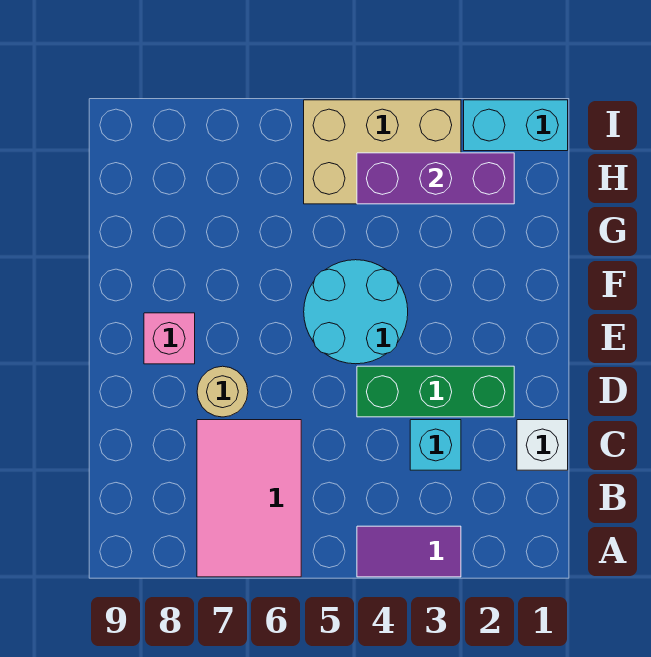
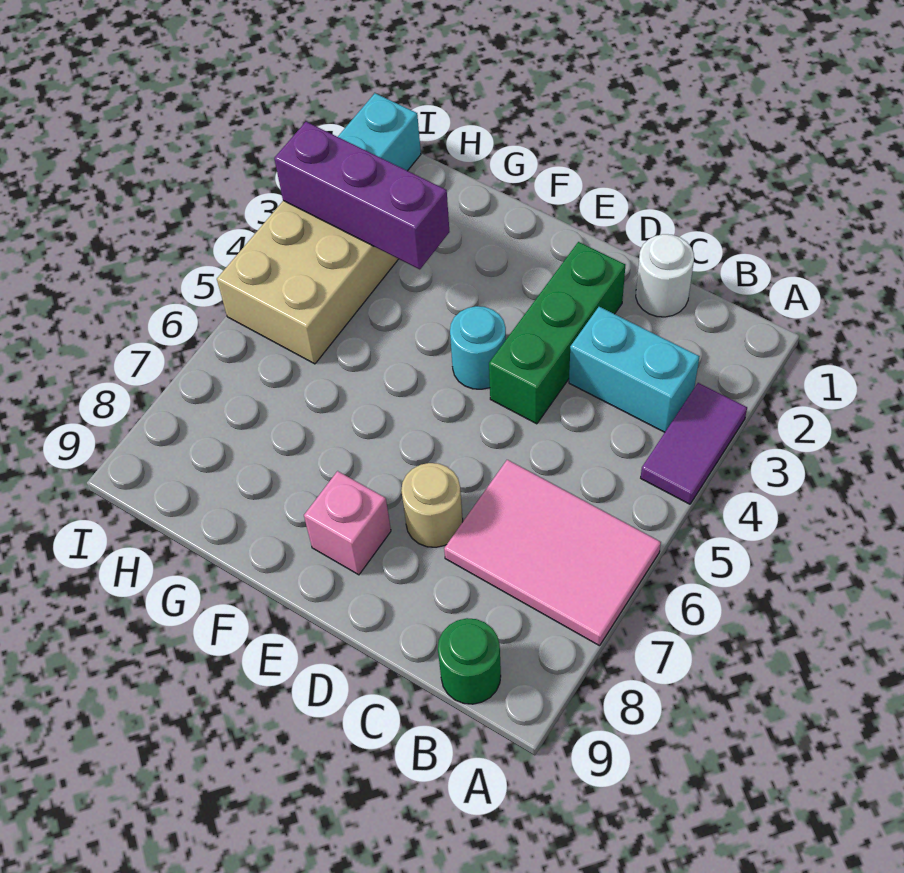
none -> green 1x1 round brick [438,618,501,704]
white 1x1 brick [517,420,568,470] -> white 1x1 round brick [636,234,694,317]
cyan 1x1 brick [410,420,461,470] -> cyan 1x2 brick [569,307,700,432]
cyan 2x2 round brick [304,260,408,364] -> cyan 1x1 round brick [450,306,506,389]
purple 1x3 brick [357,153,514,204] -> purple 1x3 brick turned to [274,122,449,269]

